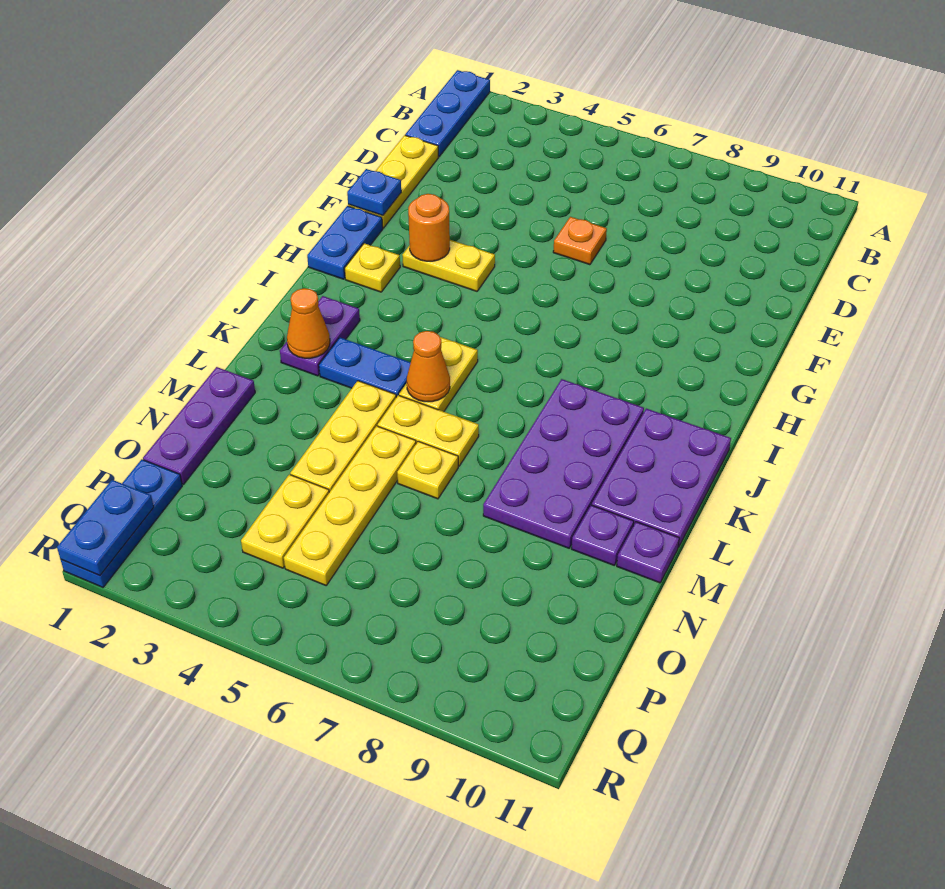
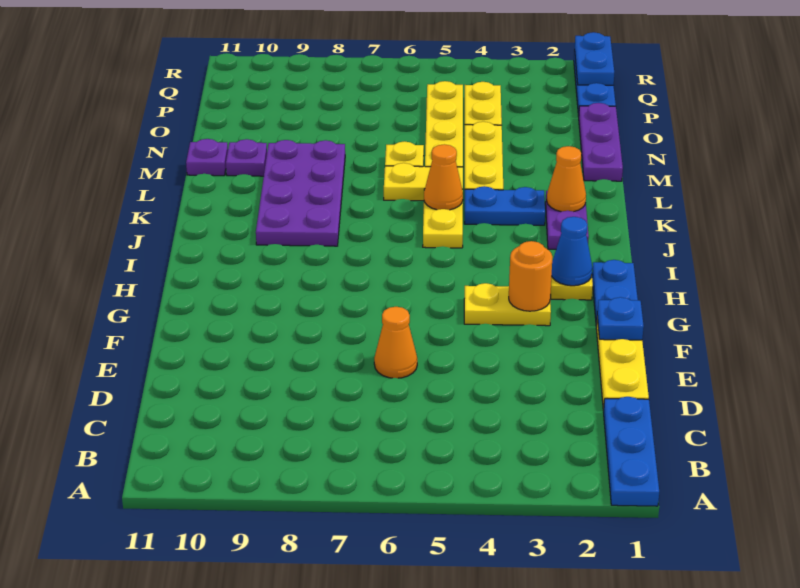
orange 1x1 plate [553,217,607,265] -> orange 1x1 cone [374,307,417,378]
none -> blue 1x1 cone [552,217,592,286]
purple 2x3 plate [592,409,731,548] -> none

